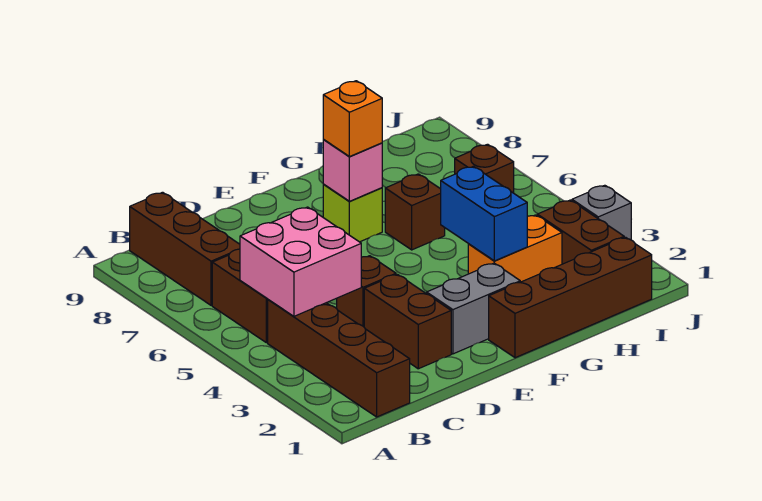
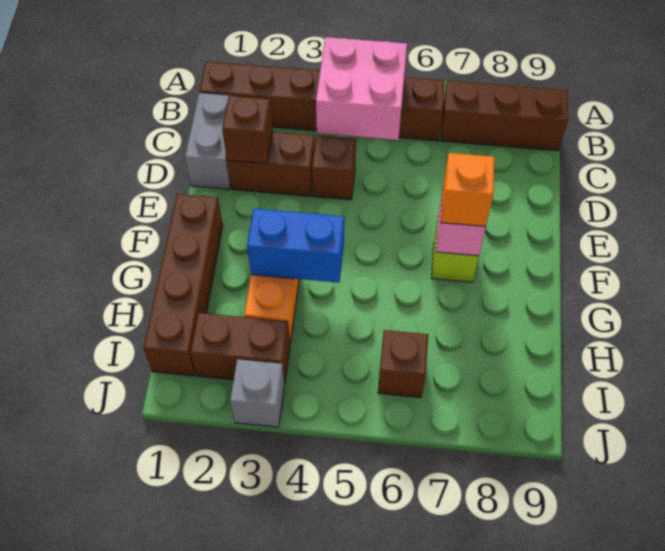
grey 1x2 brick [427,263,520,354] -> grey 1x2 brick moved to [185,93,235,189]
brown 1x1 brick [385,174,445,250] -> brown 1x1 brick moved to [222,96,273,164]

